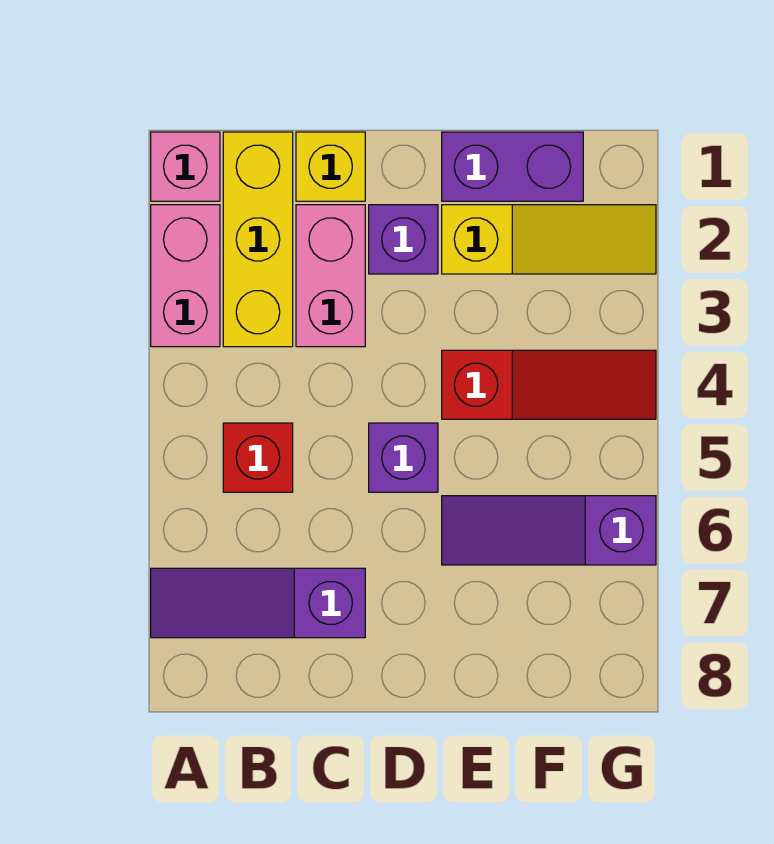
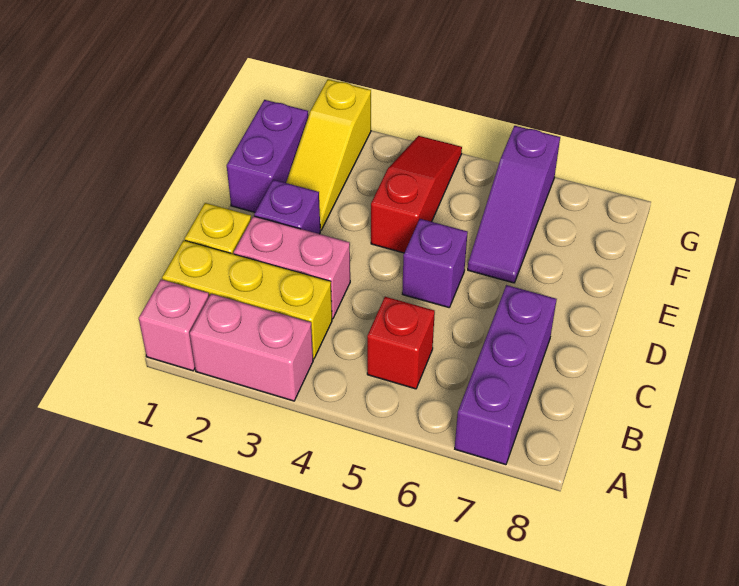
purple 1x3 slope [151,568,365,638] -> purple 1x3 brick [455,285,557,465]
yellow 1x3 slope [442,205,656,274] -> yellow 1x3 slope turned to [286,79,371,230]

